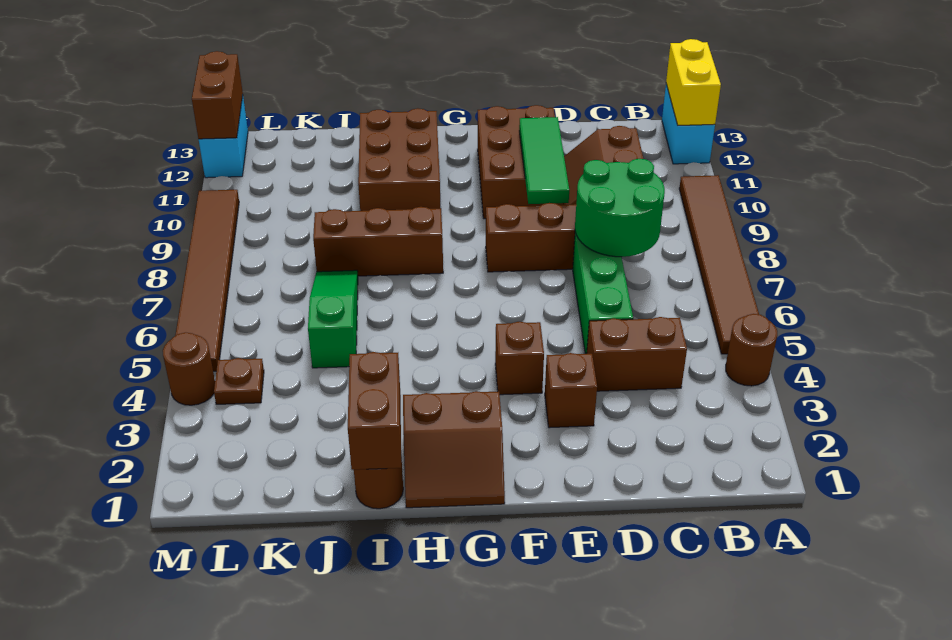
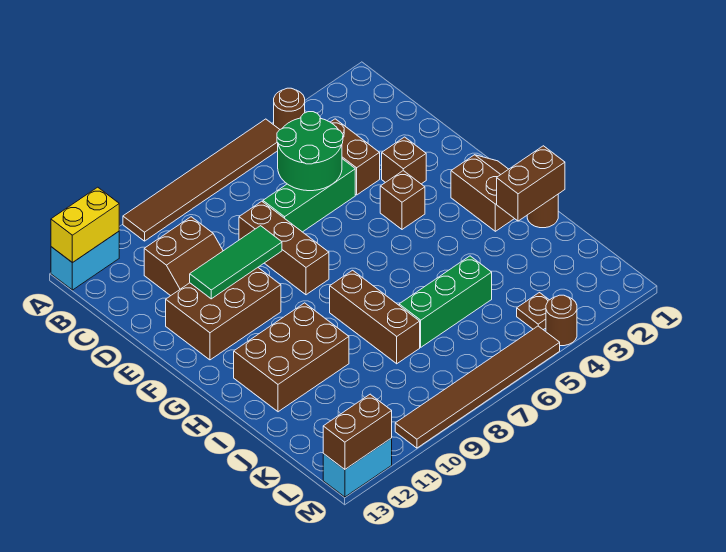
green 2x2 round brick [575,159,665,257] -> green 2x2 round brick moved to [277,112,343,191]
green 1x3 slope [308,270,358,368] -> green 1x3 brick [399,256,492,347]

